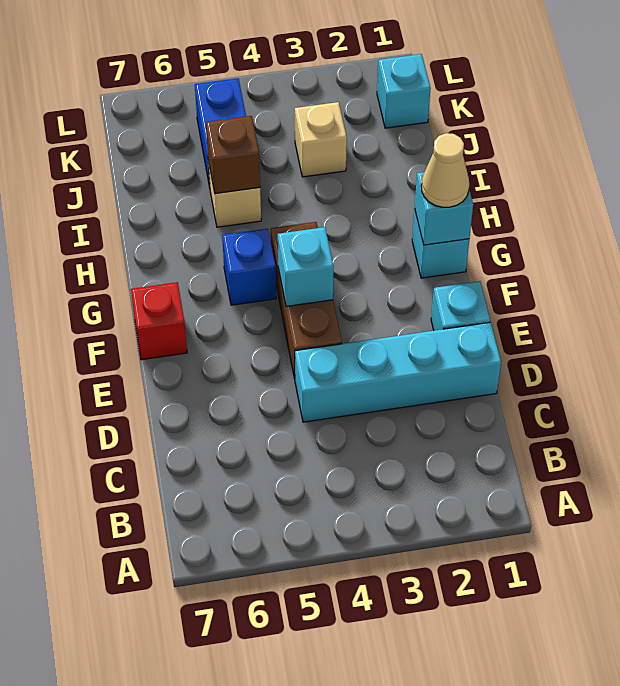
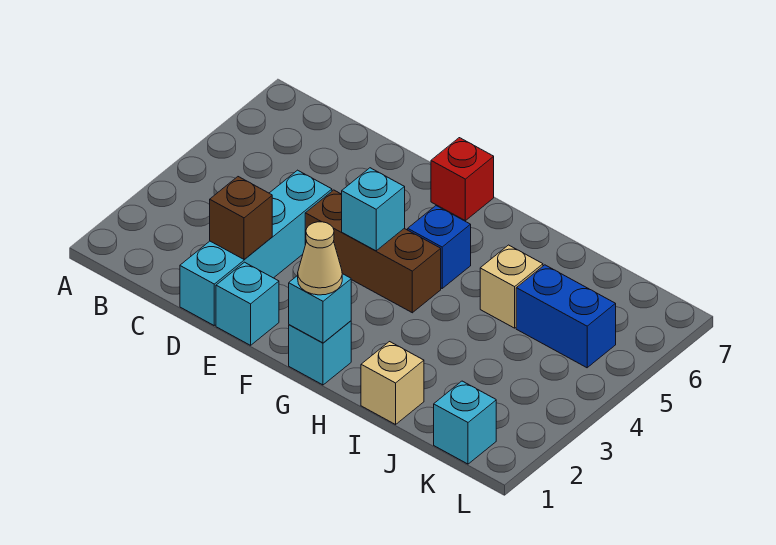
brown 1x1 brick [206,116,260,194] -> brown 1x1 brick moved to [210,177,272,259]
tan 1x1 brick [295,102,347,177] -> tan 1x1 brick moved to [361,342,424,424]

